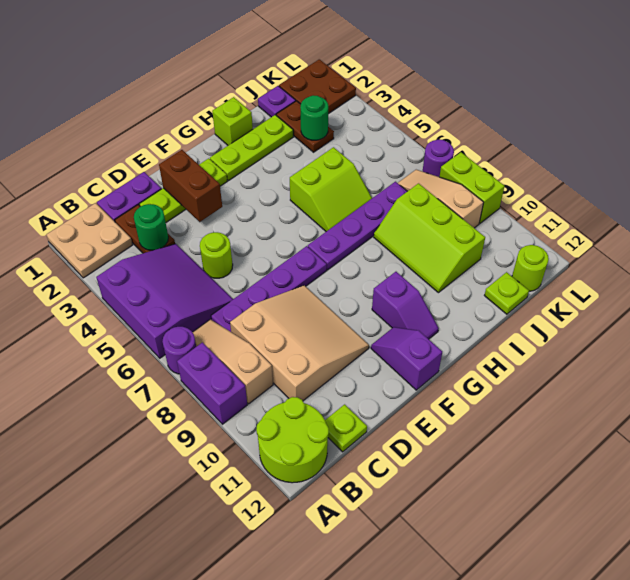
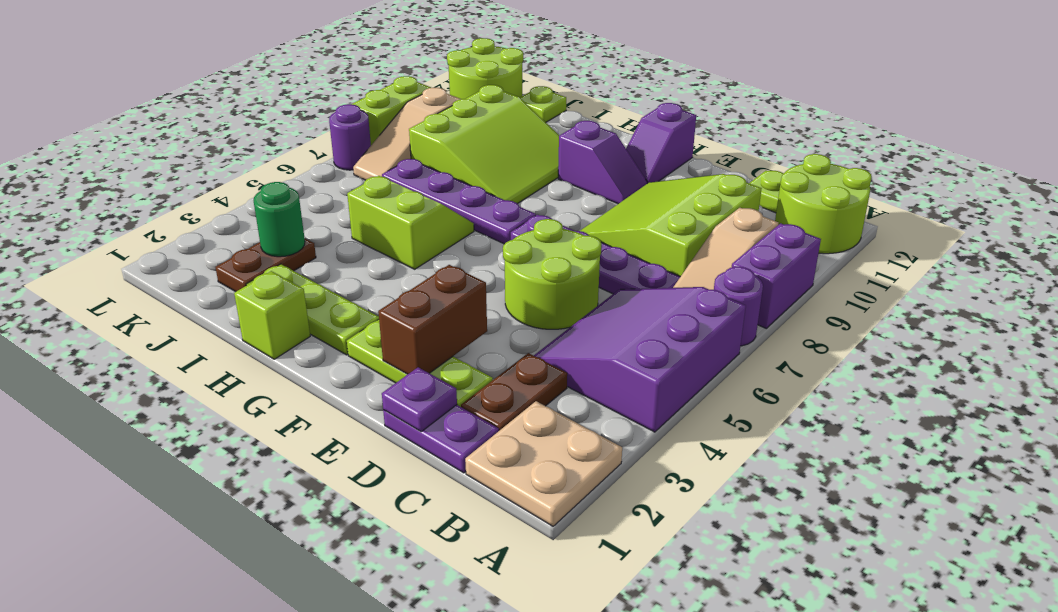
green 1x1 round brick [134,204,168,250] -> none
tan 3x3 slope [230,285,369,401] -> lime 3x3 slope [580,174,762,277]
lime 1x1 round brick [200,232,233,278] -> lime 2x2 round brick [503,219,602,329]
purple 1x2 slope [372,272,439,339] -> purple 1x2 slope turned to [558,121,647,204]
lime 2x3 slope [374,183,485,293] -> lime 3x3 slope [409,85,559,204]
purple 1x1 plate [258,86,296,117] -> purple 1x1 plate moved to [382,367,457,432]
brown 2x2 plate [279,59,356,114] -> none
lime 1x1 round brick [512,245,549,291] -> lime 2x2 round brick [447,38,523,99]

